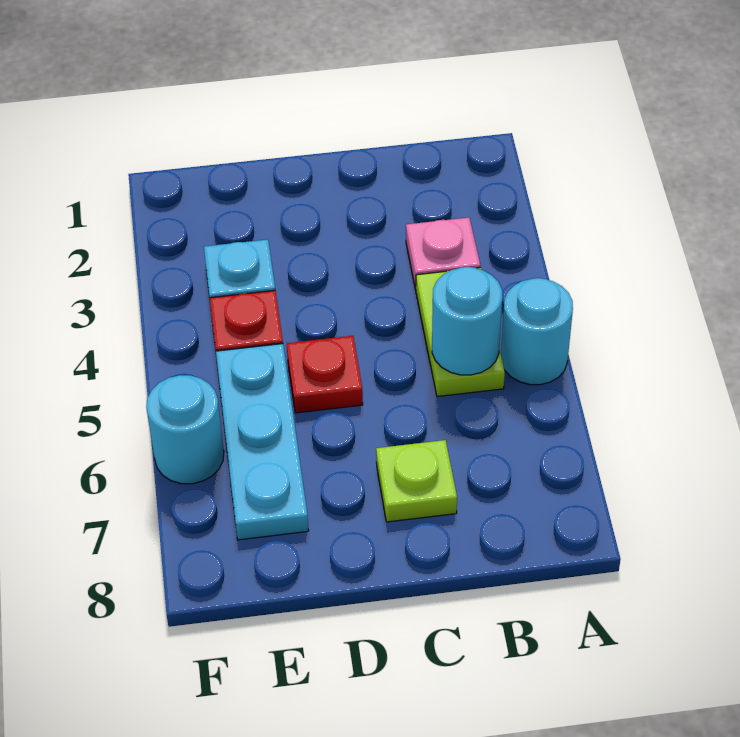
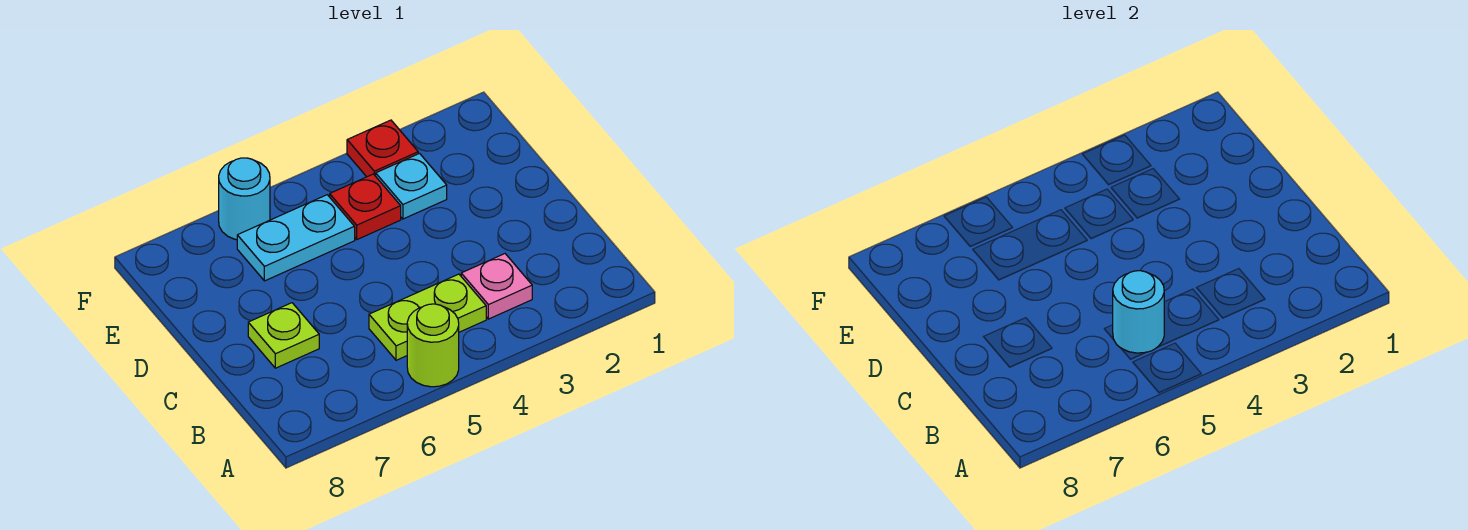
cyan 1x1 round brick [501,278,573,385] -> lime 1x1 round brick [407,304,459,387]
red 1x1 plate [287,336,363,413] -> red 1x1 plate moved to [347,120,418,177]
cyan 1x3 plate [216,344,309,540] -> cyan 1x2 plate [237,195,355,281]

